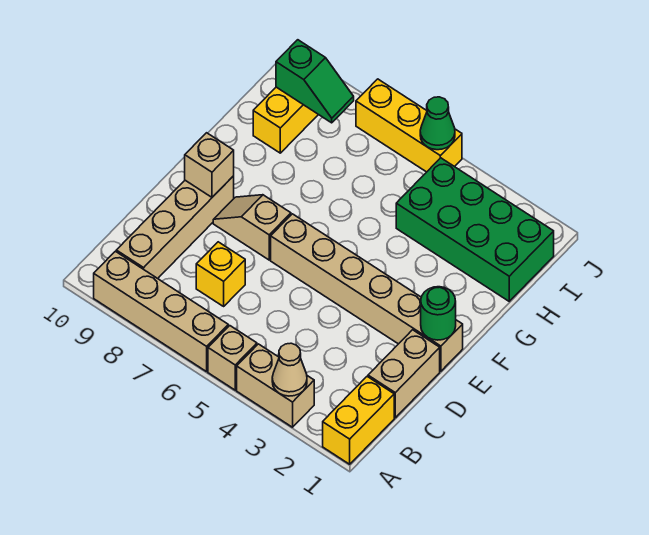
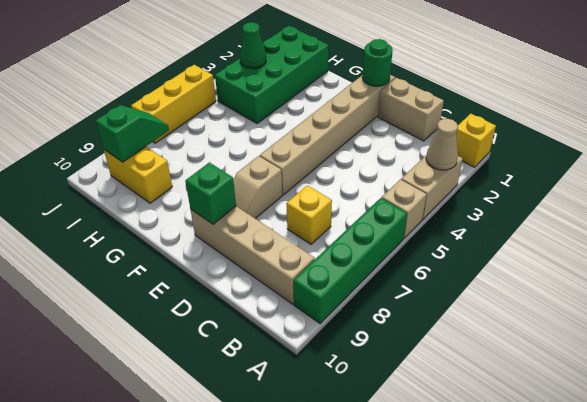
yellow 1x2 brick [323,377,394,464] -> yellow 1x1 brick [456,114,496,167]
tan 1x4 brick [94,251,228,372] -> green 1x4 brick [293,198,407,324]
tan 1x1 brick [185,133,234,197] -> green 1x1 brick [186,162,236,224]
green 1x1 cone [420,97,455,150] -> green 1x1 cone moved to [240,22,266,68]

